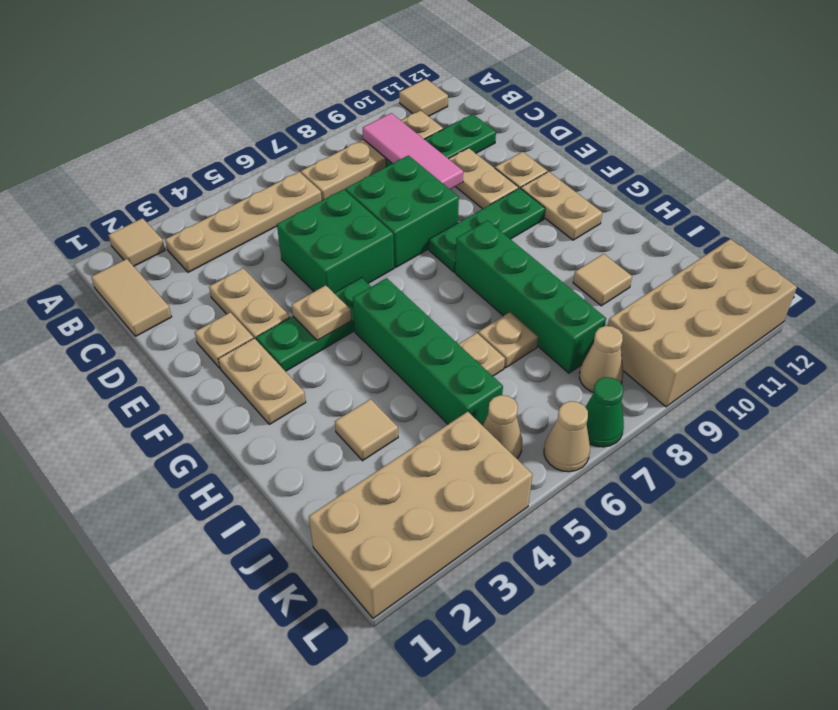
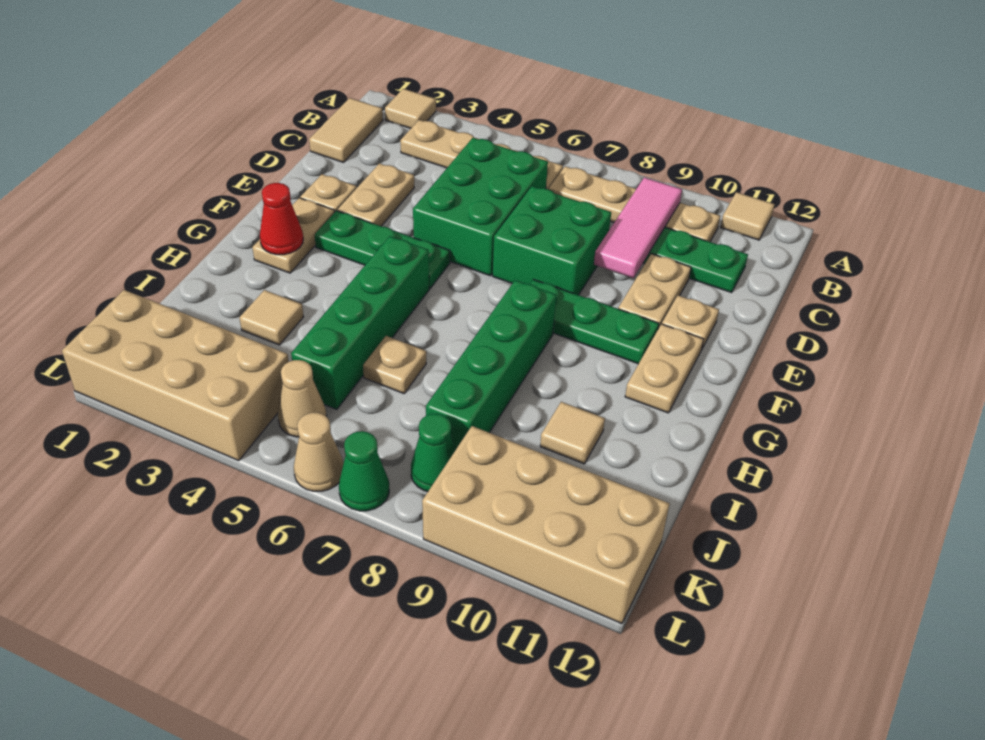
green 2x2 brick [277,189,394,293] -> green 2x3 brick [413,138,548,276]
tan 1x1 plate [292,285,351,341] -> none
none -> red 1x1 cone [260,183,303,255]
tan 1x1 plate [478,312,538,368] -> none
tan 1x1 cone [580,326,623,392] -> green 1x1 cone [411,414,455,491]

